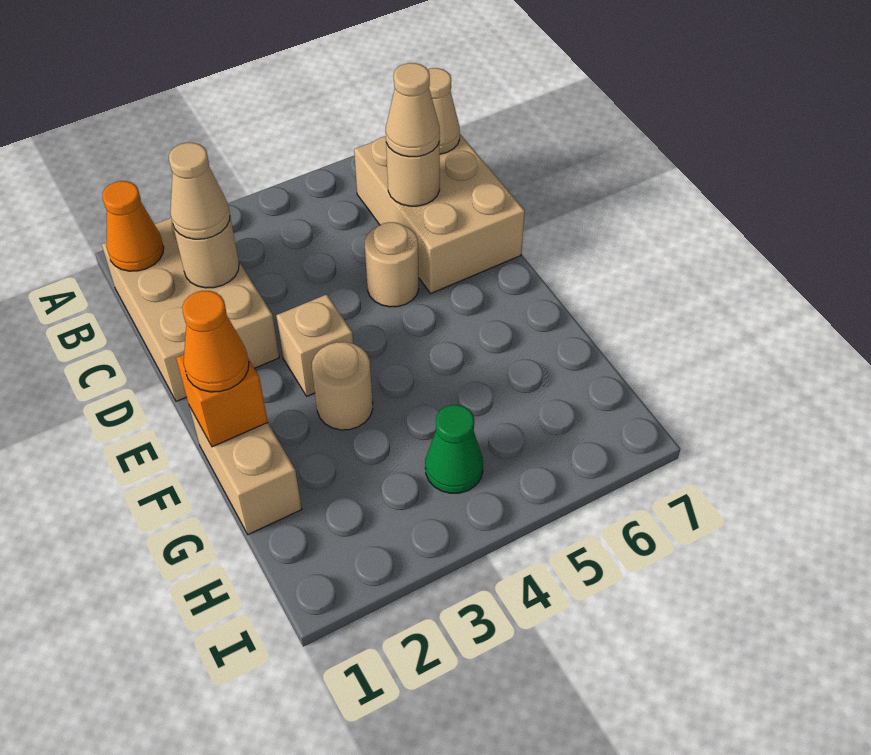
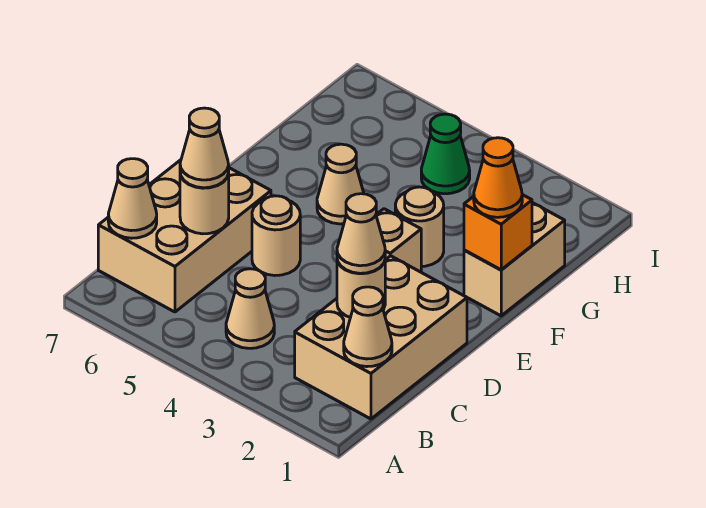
orange 1x1 cone [102,181,164,271] -> tan 1x1 cone [344,287,392,367]
none -> tan 1x1 cone [226,269,274,348]
none -> tan 1x1 cone [317,144,364,224]

